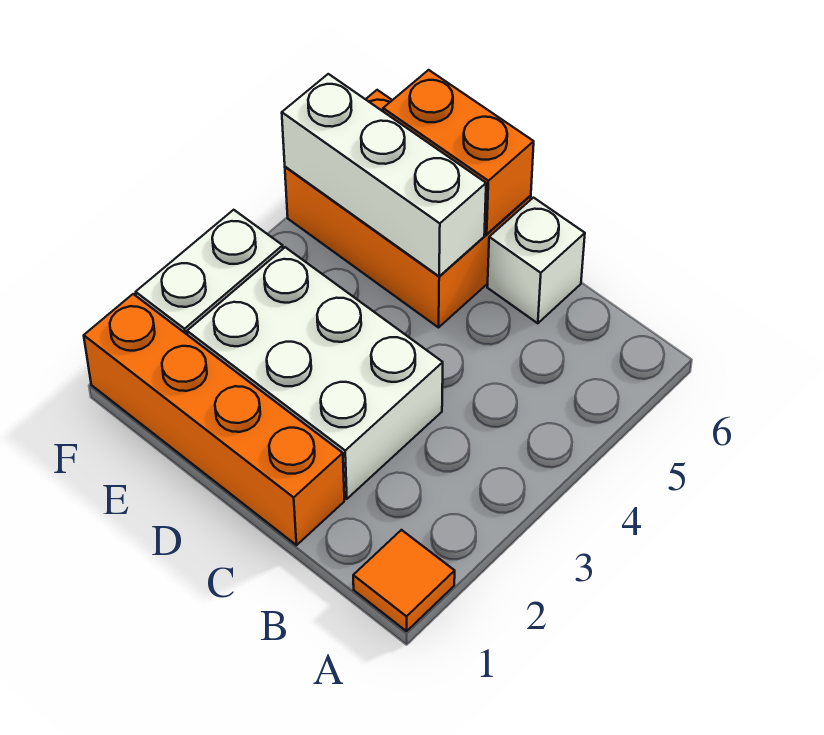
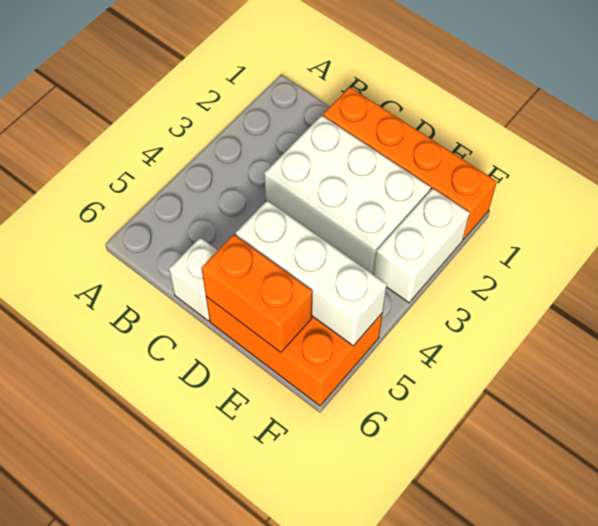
orange 1x1 tile [353,530,455,631] -> none

